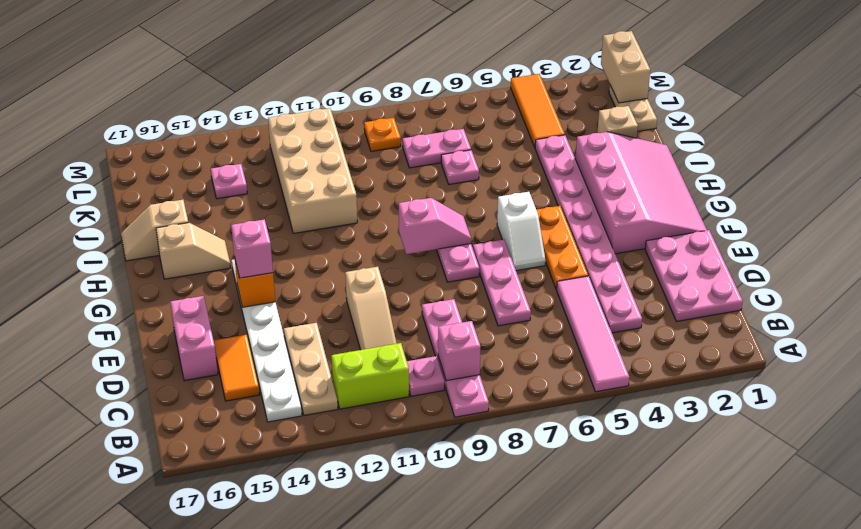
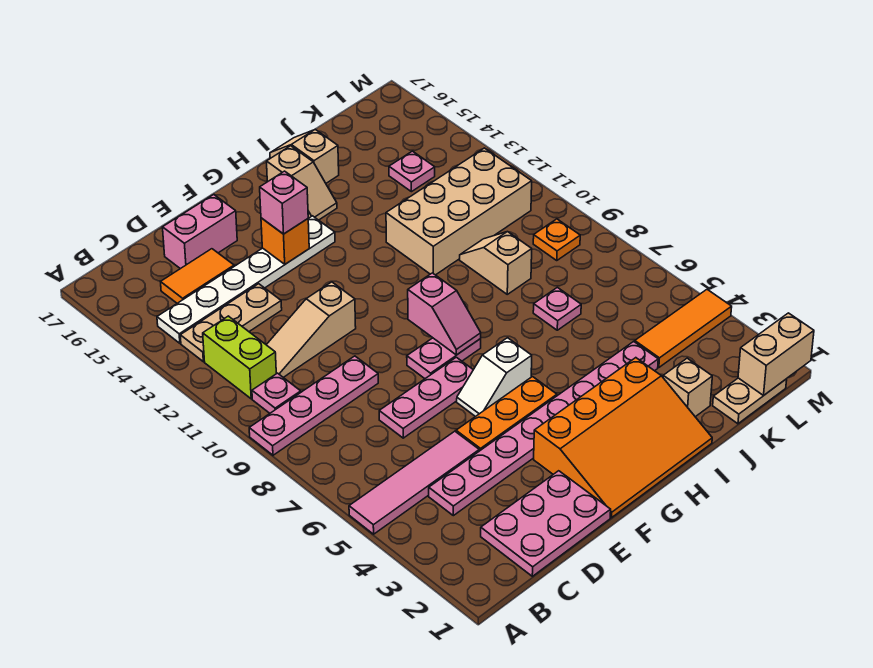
pink 1x1 brick [438,321,481,381] -> none
pink 3x4 slope [576,132,707,254] -> orange 3x4 slope [534,358,712,518]
none -> tan 1x2 slope [460,232,532,294]
pink 1x2 plate [403,129,471,168] -> none

